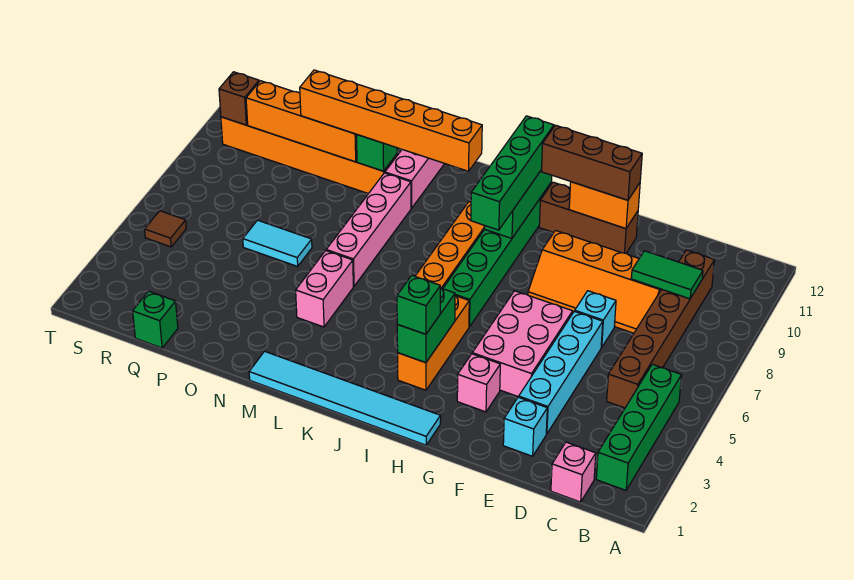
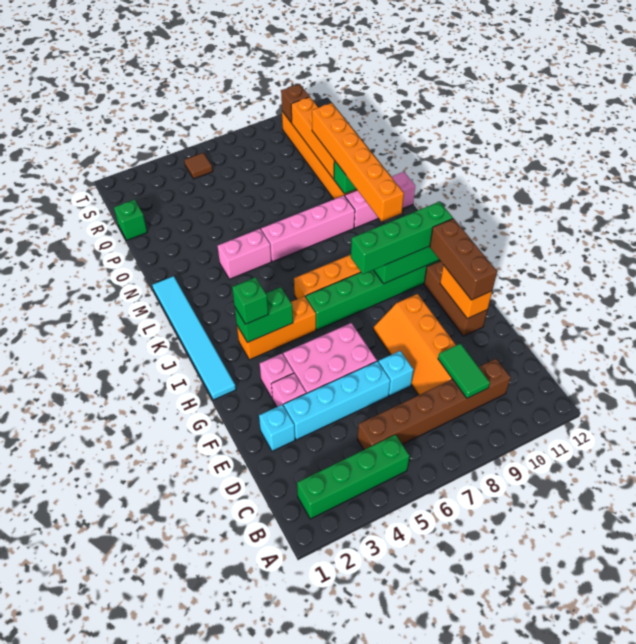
pink 1x1 brick [551,442,596,502] -> pink 1x1 brick moved to [272,373,306,407]
cyan 1x2 tile [243,220,312,266] -> none

